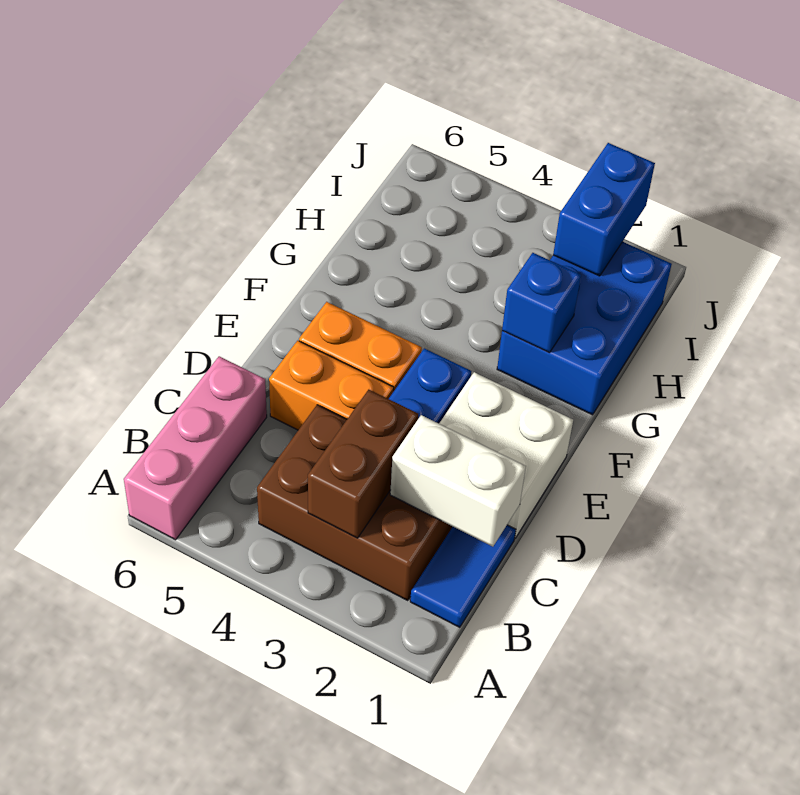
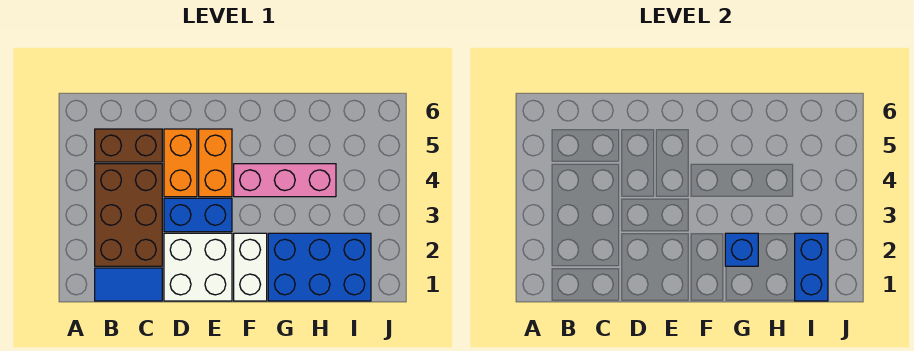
pink 1x3 brick [124,356,267,540] -> pink 1x3 brick moved to [234,164,336,197]
brown 1x2 brick [308,390,418,538] -> brown 1x2 brick moved to [95,129,162,162]
white 1x2 brick [390,415,526,547] -> white 1x2 brick moved to [234,233,267,301]
blue 1x2 brick [553,143,655,276] -> blue 1x2 brick turned to [795,233,828,301]

